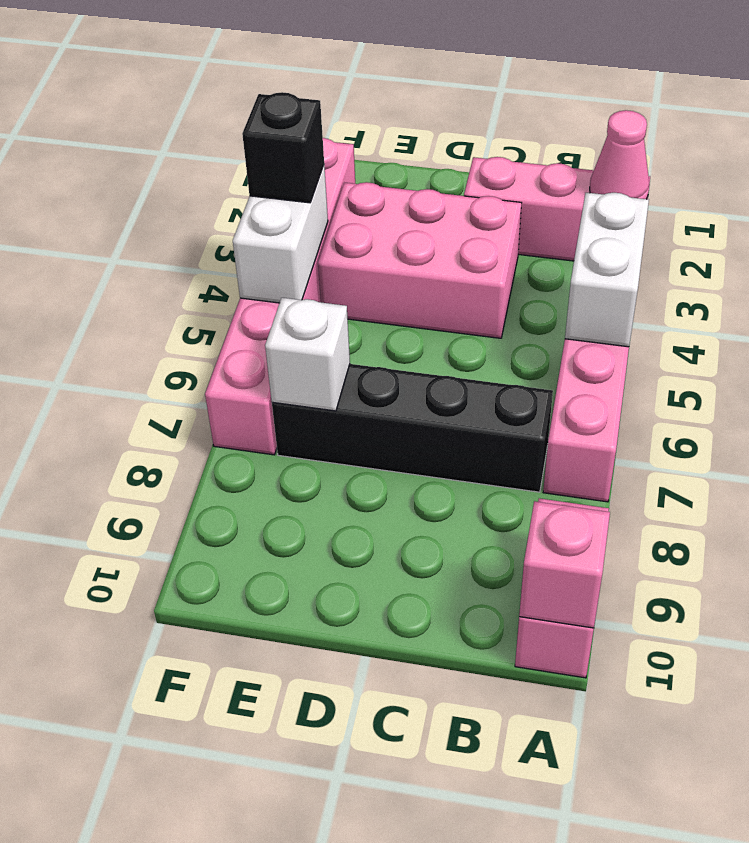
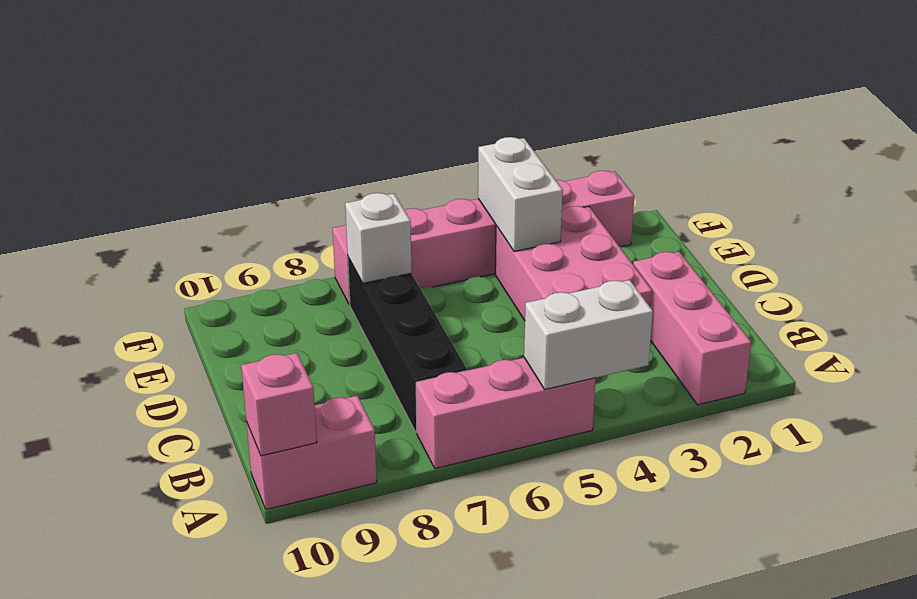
pink 1x1 cone [590,110,650,199] -> none
white 1x2 brick [233,165,328,303] -> white 1x2 brick turned to [478,137,563,251]
black 1x1 brick [242,92,324,203] -> none

